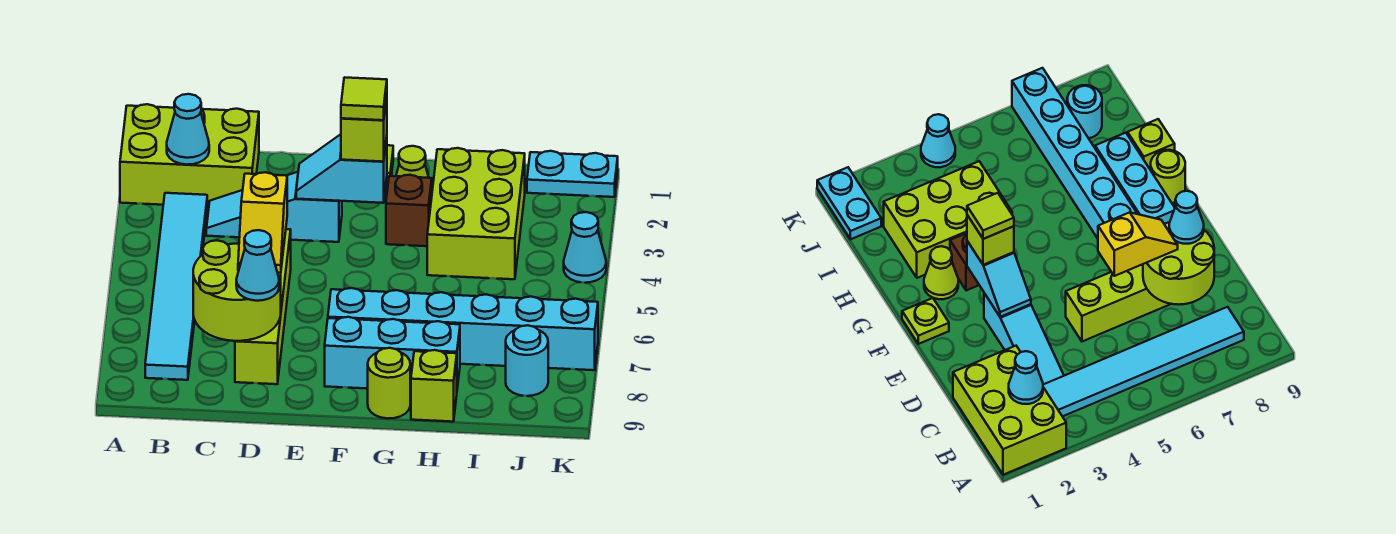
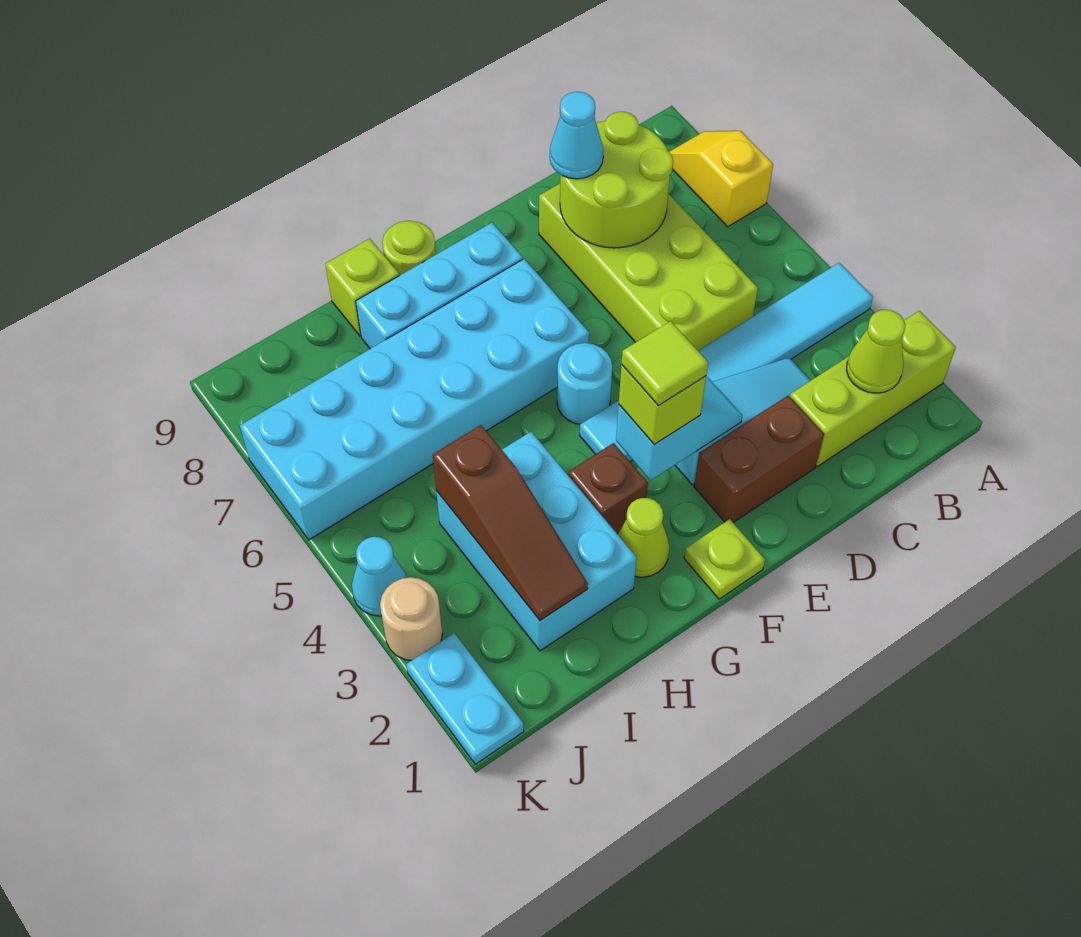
lime 2x3 brick [120,104,259,207] -> lime 1x3 brick [790,311,956,467]
cyan 1x1 cone [167,94,209,165] -> lime 1x1 cone [846,310,905,393]
cyan 1x6 tile [145,193,207,380] -> cyan 1x6 tile turned to [580,263,873,462]
none -> brown 1x2 brick [694,395,824,523]
lime 1x4 brick [235,229,291,384] -> lime 2x4 brick [539,184,758,350]
yellow 1x2 slope [238,172,287,273] -> yellow 1x2 slope moved to [669,131,773,227]
cyan 1x6 brick [328,288,598,370] -> cyan 2x6 brick [240,259,589,540]
lime 2x3 brick [427,148,525,279] -> cyan 2x3 brick [436,432,637,651]
none -> brown 1x3 slope [433,425,588,620]
cyan 1x2 plate [527,151,618,197] -> cyan 1x2 plate turned to [406,633,524,764]
cyan 1x1 round brick [506,325,548,396] -> cyan 1x1 round brick moved to [557,343,612,424]
none -> tan 1x1 round brick [380,577,442,660]

